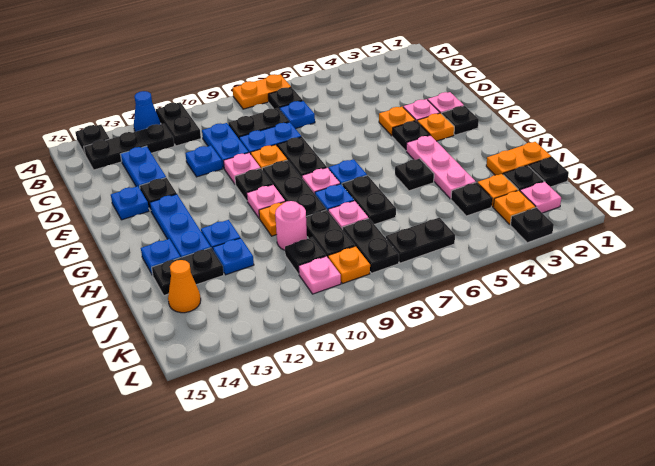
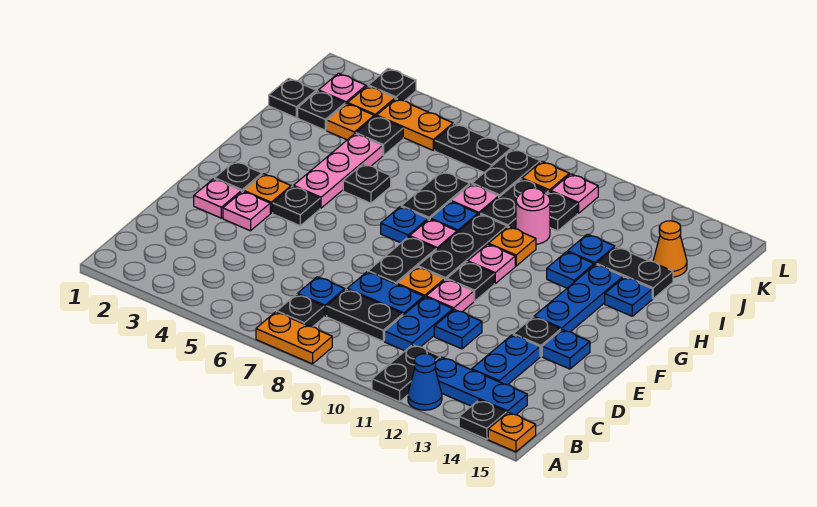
black 1x3 plate [84,124,174,170] -> blue 1x3 plate [435,357,527,415]
orange 1x1 plate [379,107,415,136] -> orange 1x1 plate moved to [488,413,536,452]
orange 1x2 plate [486,142,551,175] -> orange 1x2 plate moved to [377,99,453,150]

